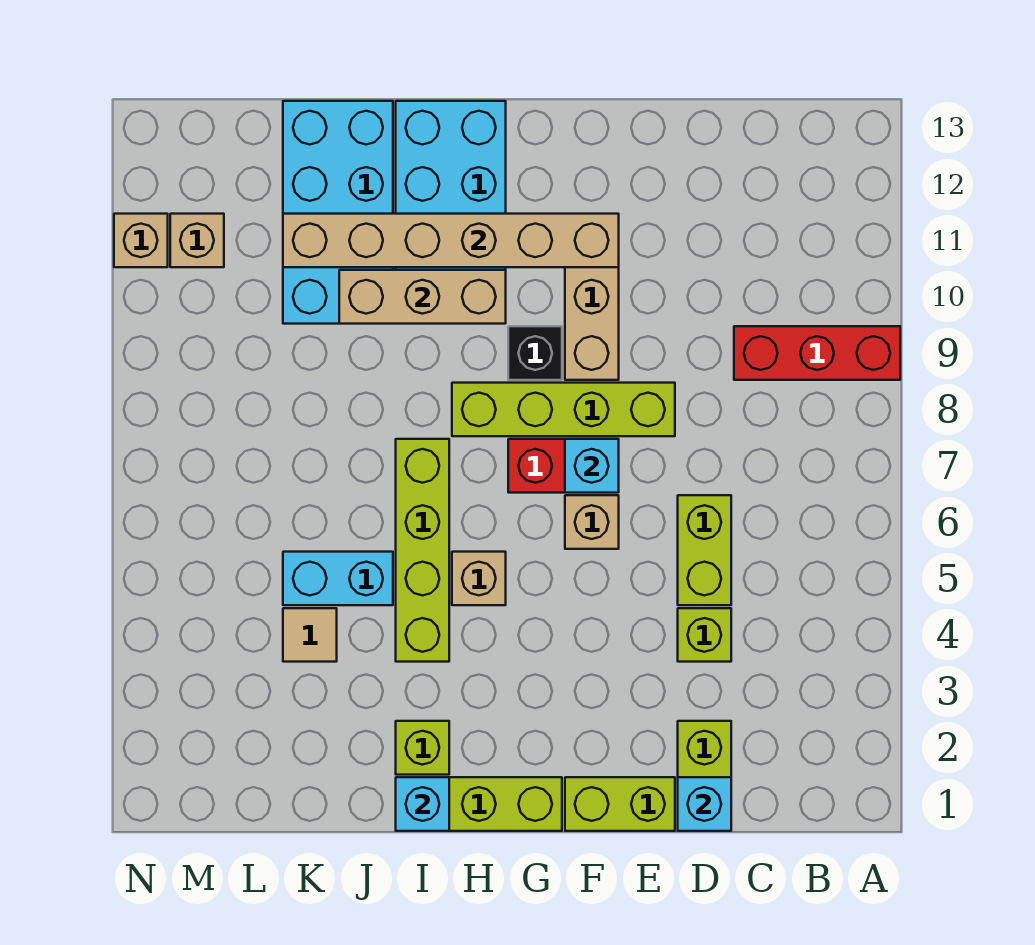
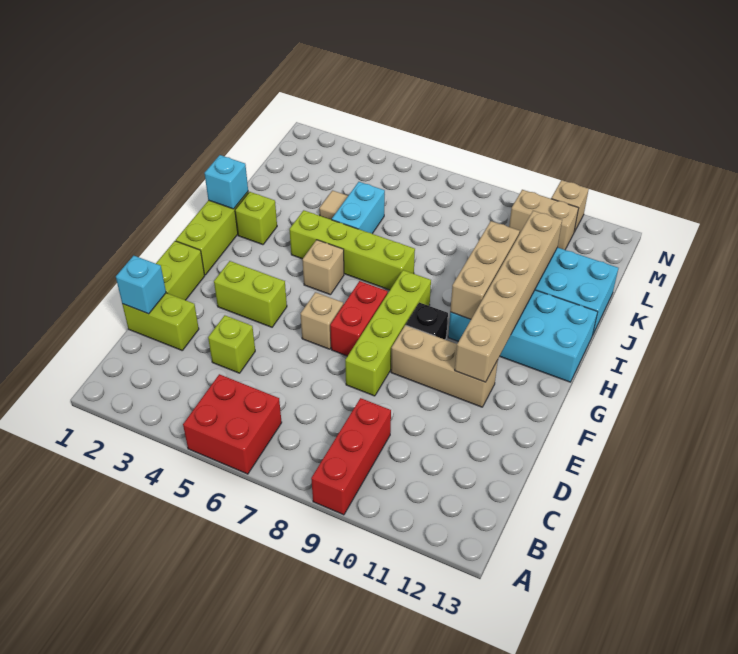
none -> red 2x2 brick [183,374,282,474]
lime 1x2 brick [678,495,731,605] -> lime 1x2 brick moved to [214,261,287,327]
cyan 1x1 brick [565,439,619,493] -> none
tan 1x1 brick [170,214,224,267] -> tan 1x2 brick [509,190,579,250]

